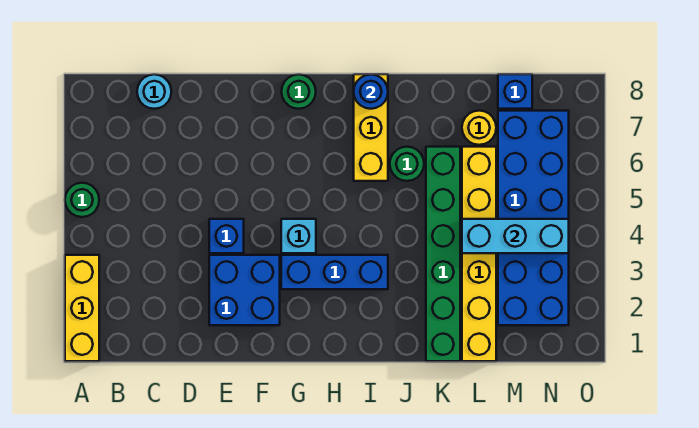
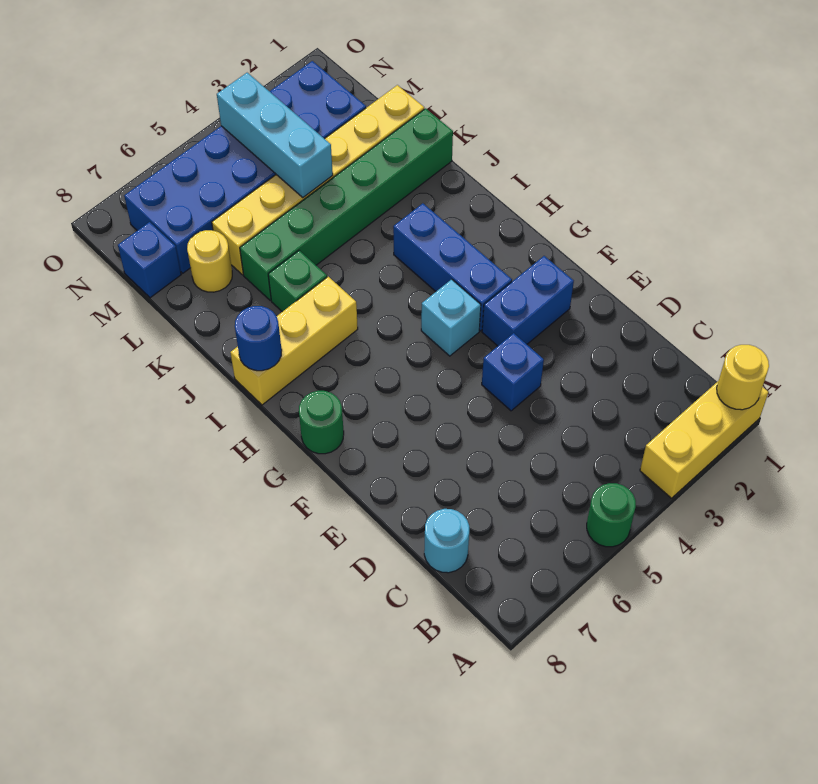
none -> yellow 1x1 round brick [717,345,769,410]
blue 2x2 brick [209,255,280,325] -> blue 1x2 brick [482,256,574,346]
green 1x1 round brick [390,147,424,181] -> green 1x1 brick [268,250,327,312]

